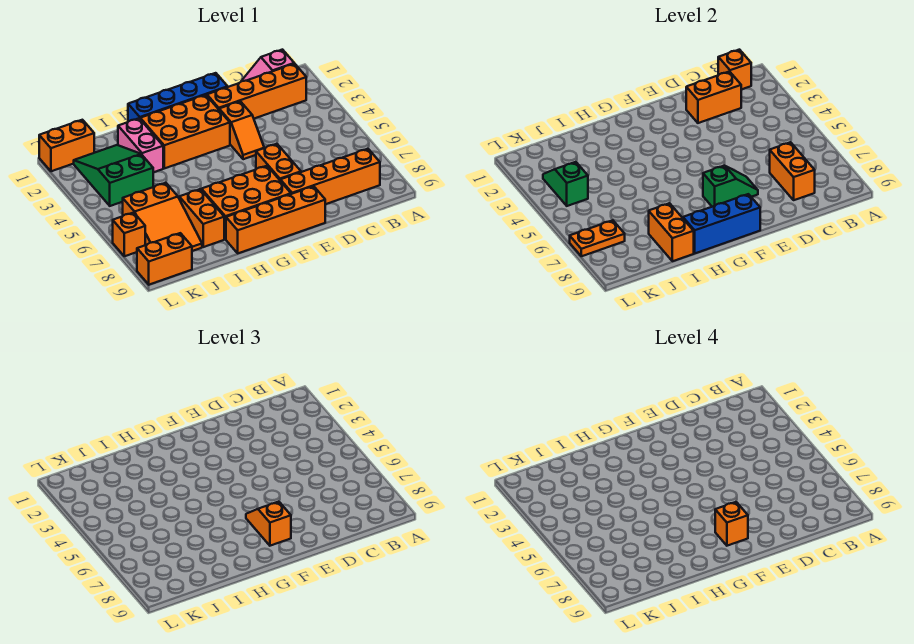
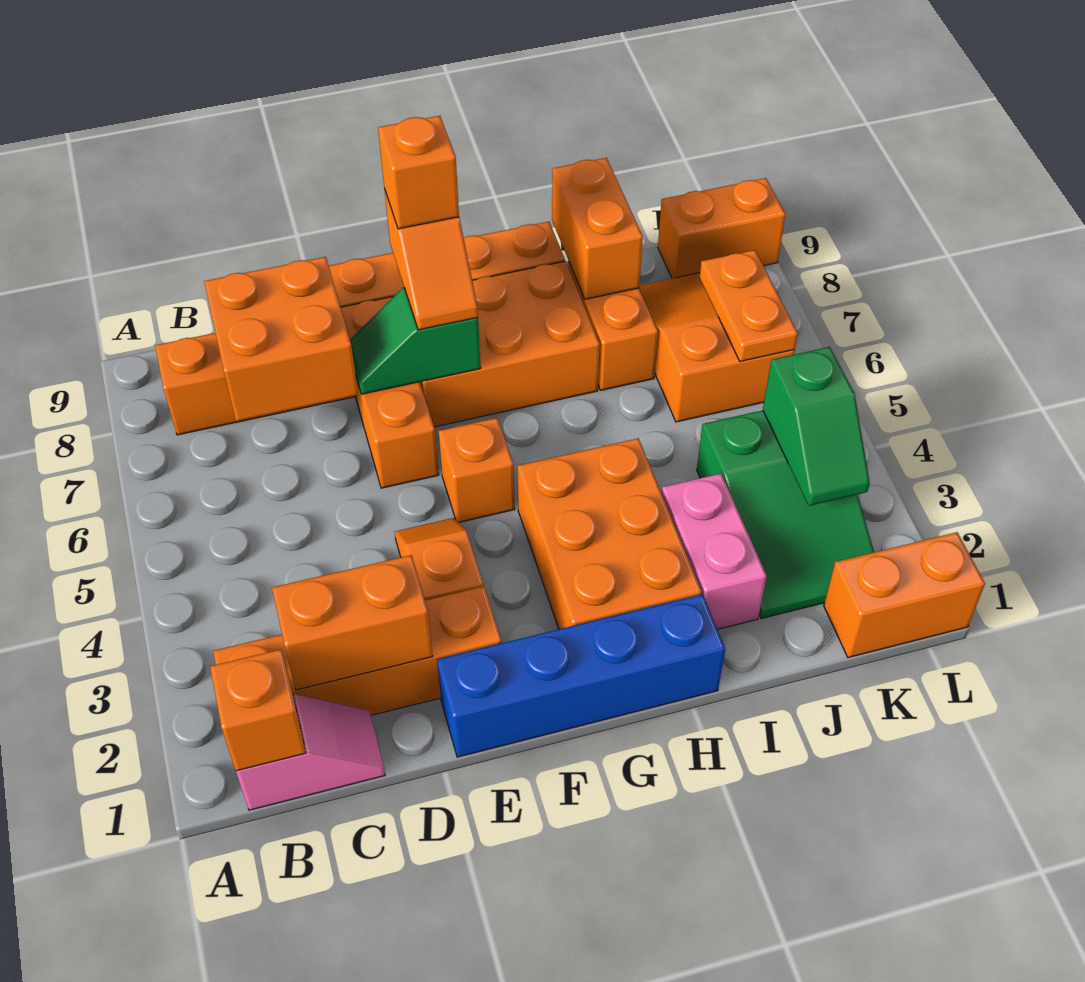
orange 1x2 brick [770,142,815,200] -> orange 2x2 brick [204,257,358,421]
orange 2x3 brick [140,95,230,168] -> orange 2x3 brick turned to [517,438,702,629]
blue 1x3 brick [683,194,760,253] -> none
orange 1x2 plate [570,220,625,256] -> orange 1x2 plate turned to [700,250,798,361]
orange 1x1 brick [113,213,145,256] -> orange 1x1 brick moved to [439,418,515,522]

